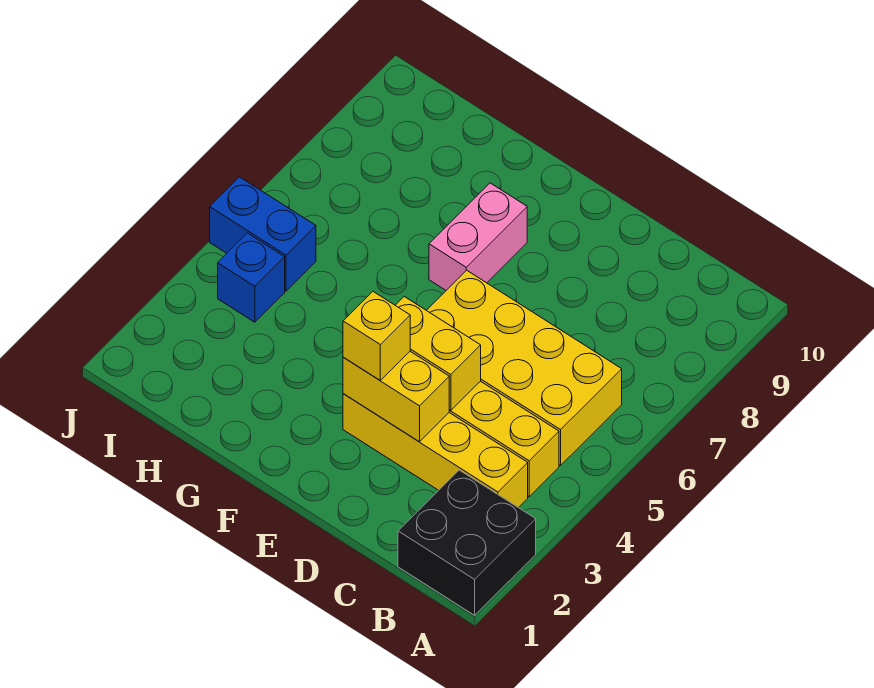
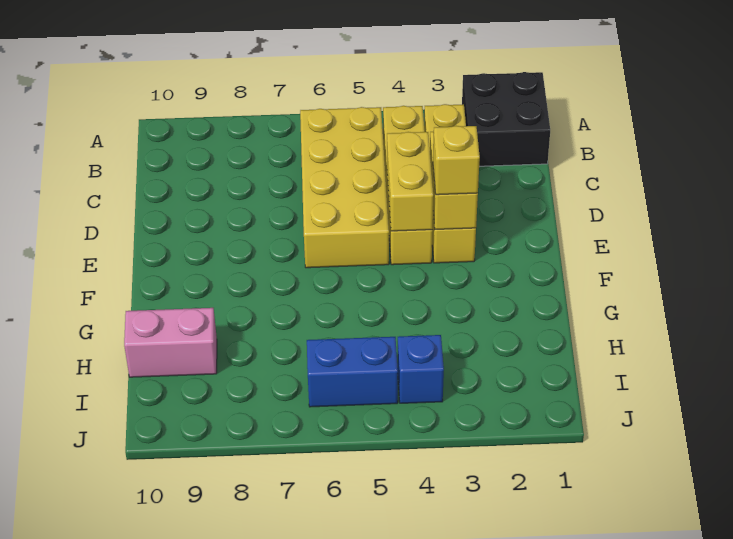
pink 1x2 brick [429,183,527,290] -> pink 1x2 brick moved to [124,308,217,377]
blue 1x2 brick [210,177,316,291] -> blue 1x2 brick turned to [307,337,398,407]

